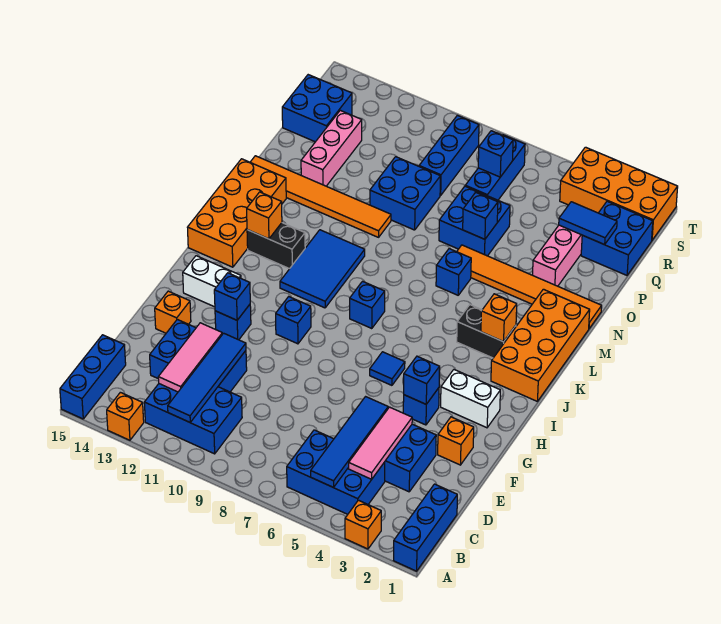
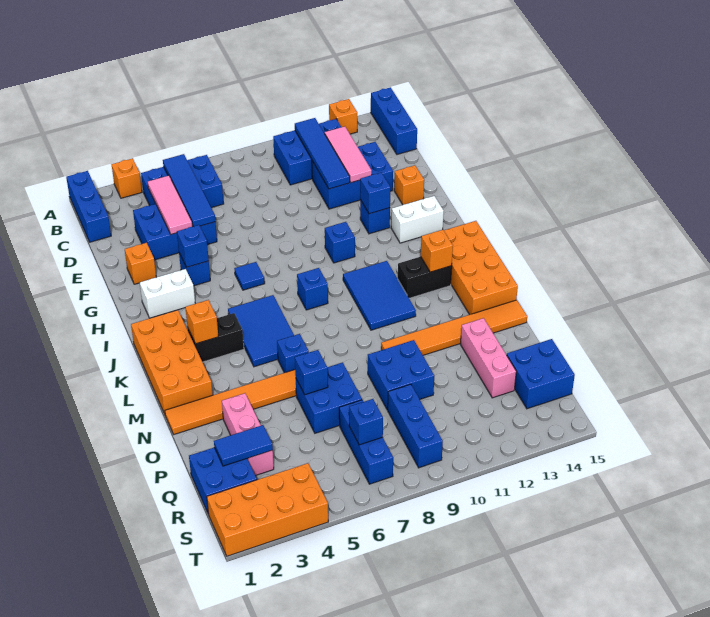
none -> blue 2x3 tile [228,295,294,367]

